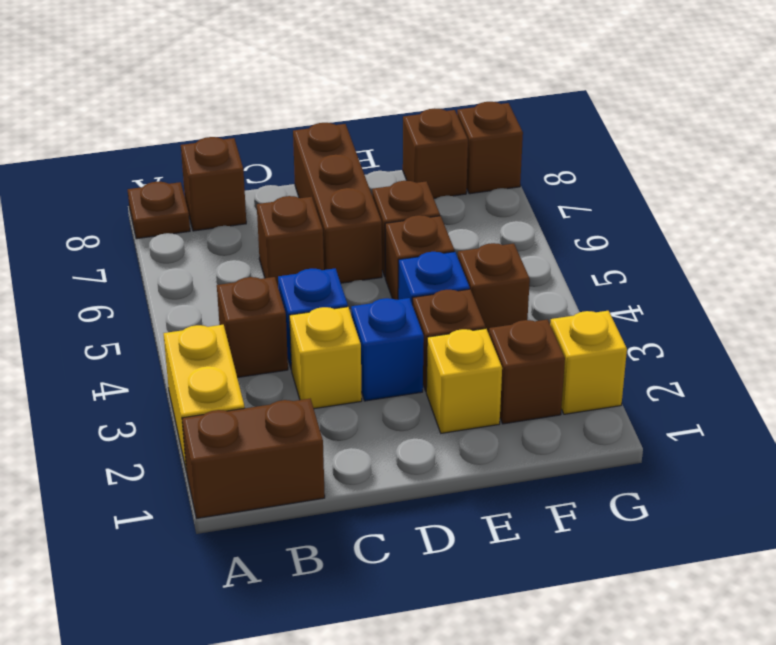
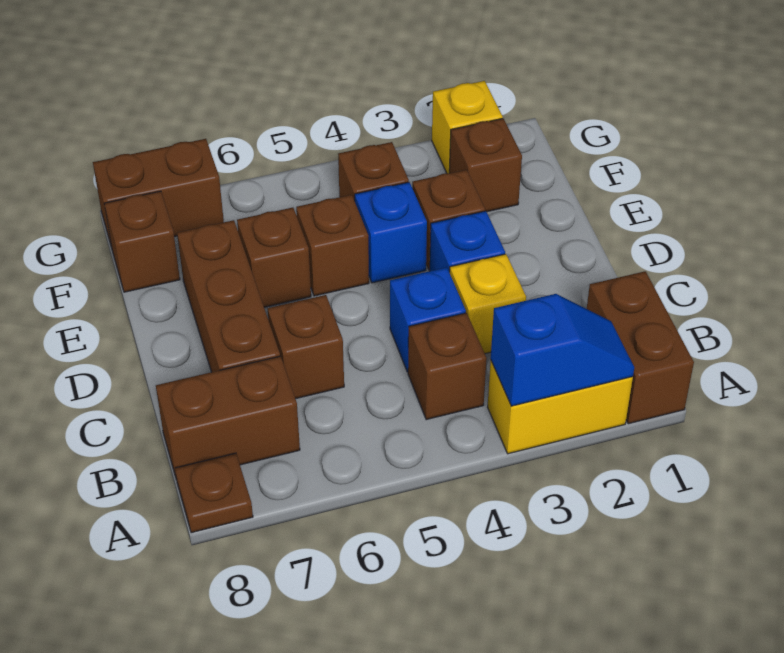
none -> blue 1x2 slope [491,294,634,406]
brown 1x1 brick [181,137,246,231] -> brown 1x2 brick [156,356,300,480]
brown 1x3 brick [293,123,382,283] -> brown 1x3 brick turned to [177,220,280,372]
yellow 1x1 brick [426,329,502,433] -> none
brown 1x1 brick [457,102,523,194] -> brown 1x2 brick [93,139,224,247]

